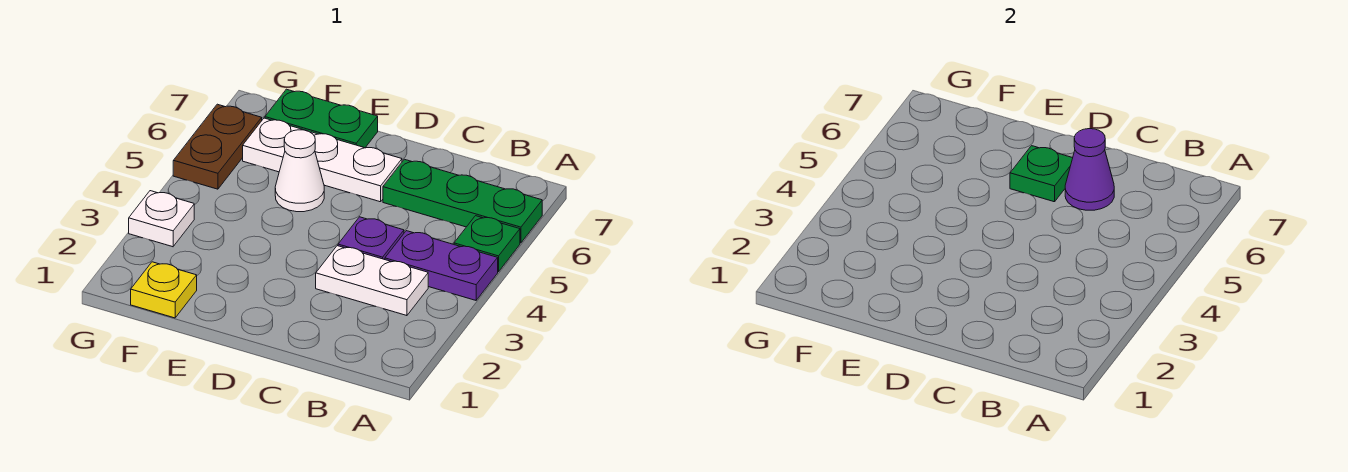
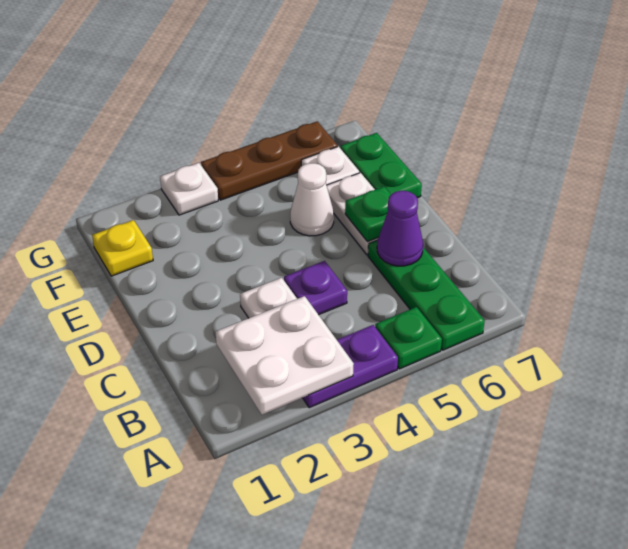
none -> white 2x2 plate [215,296,354,415]
purple 1x2 plate [385,231,498,300] -> purple 1x2 plate turned to [303,325,398,408]
brown 1x2 plate [173,104,262,189] -> brown 1x3 plate [201,121,338,200]

